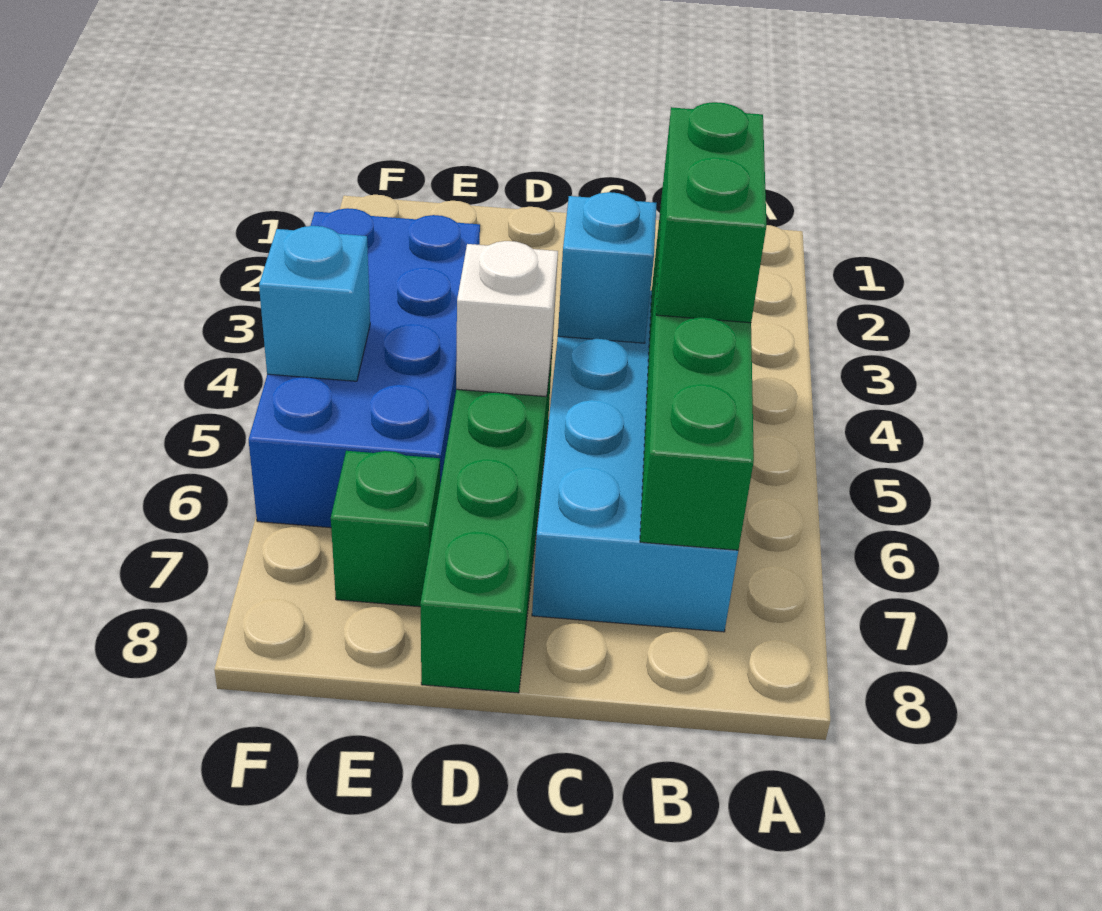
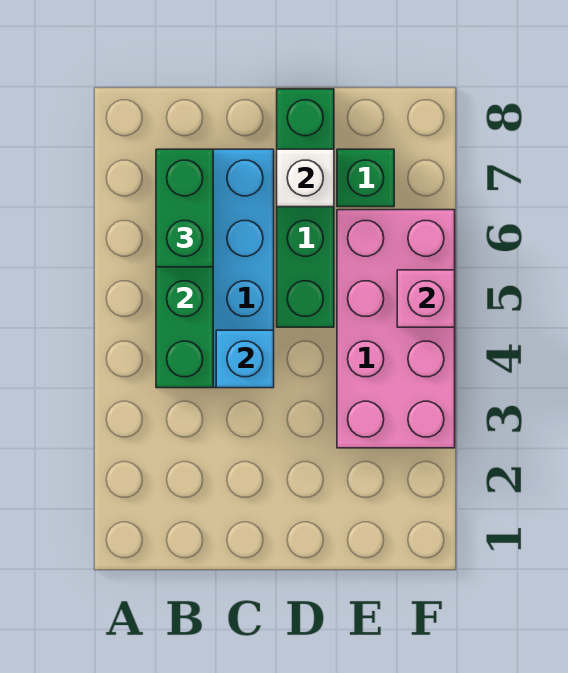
green 1x2 brick [656,102,767,323] -> green 1x2 brick moved to [156,149,213,267]
white 1x1 brick [456,241,558,397] -> white 1x1 brick moved to [277,149,334,207]
blue 2x4 brick [249,208,480,528] -> pink 2x4 brick [337,210,455,448]
cyan 1x1 brick [259,226,370,381] -> pink 1x1 brick [397,270,455,327]

